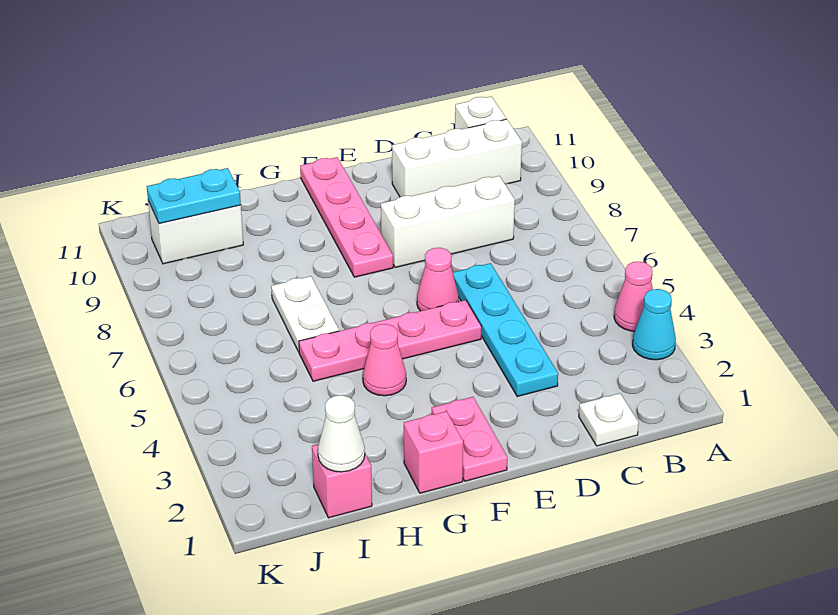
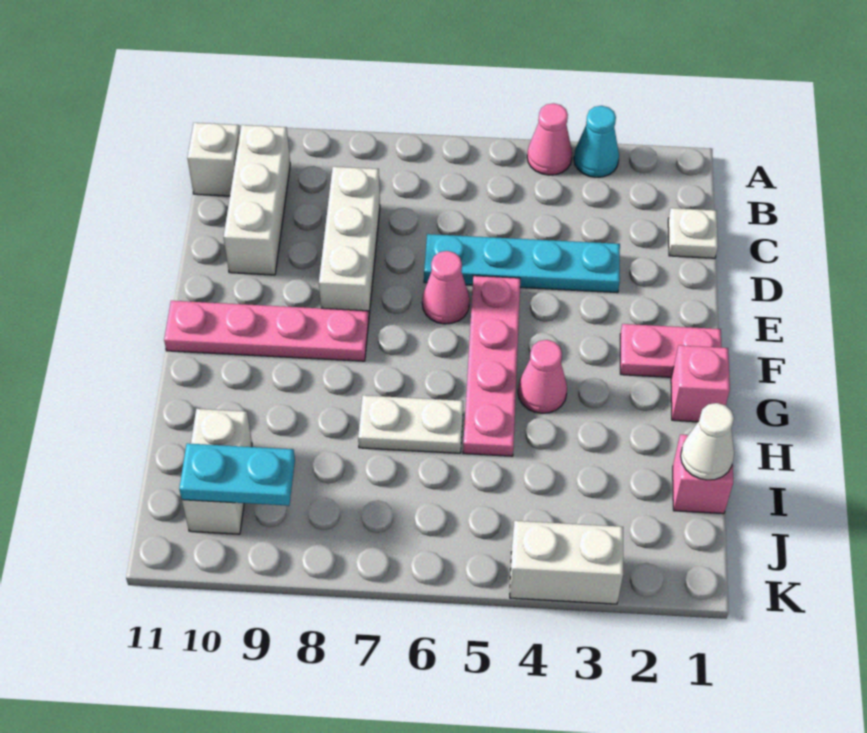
cyan 1x2 plate [147,168,241,224] -> cyan 1x2 plate turned to [179,444,295,506]
none -> white 1x2 brick [510,521,623,604]

